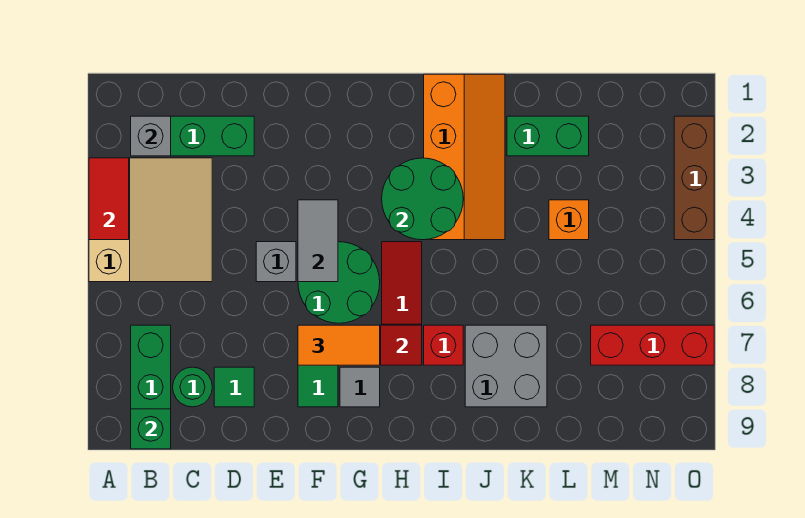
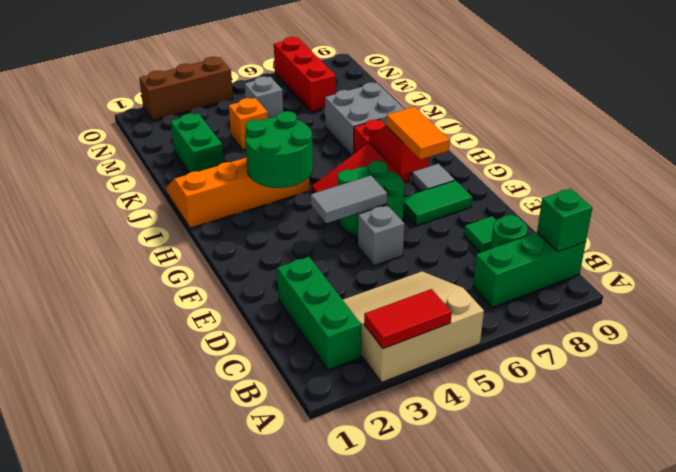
grey 1x1 brick [131,116,171,156] -> grey 1x1 brick moved to [245,76,283,118]

